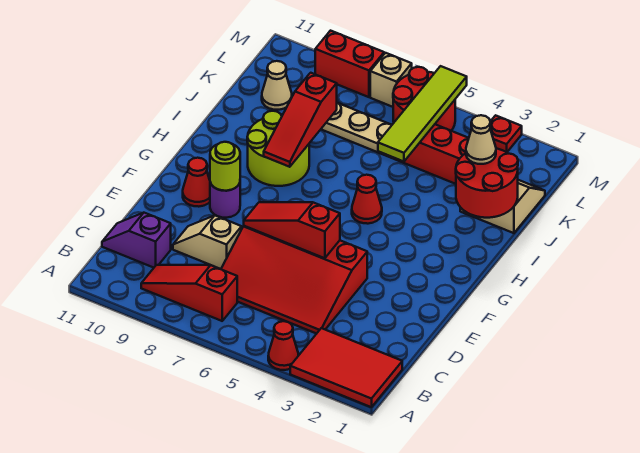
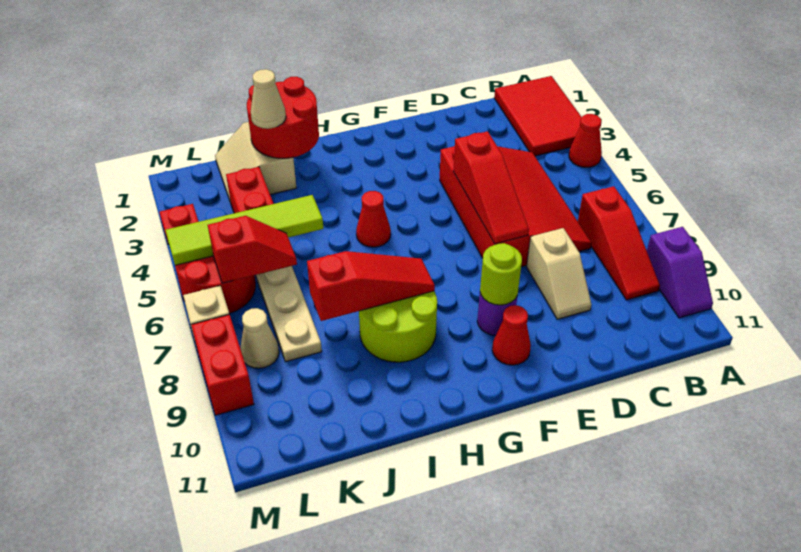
purple 1x2 slope [102,213,171,268] -> purple 1x2 slope moved to [647,227,713,318]
none -> red 1x2 slope [208,216,297,283]
tan 1x1 cone [262,61,292,110] -> tan 1x1 cone moved to [240,308,279,368]

